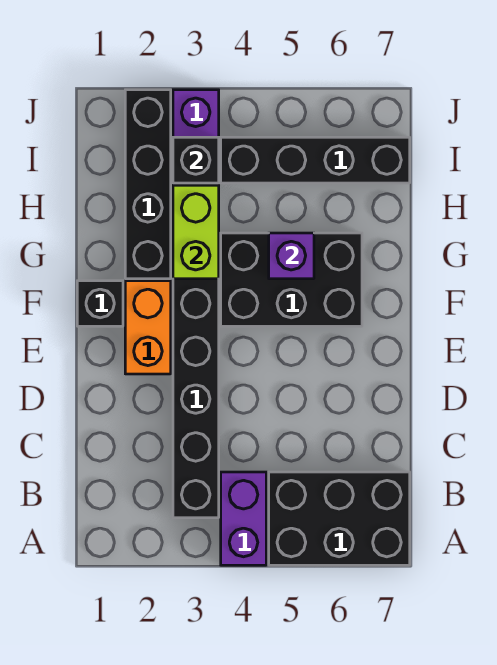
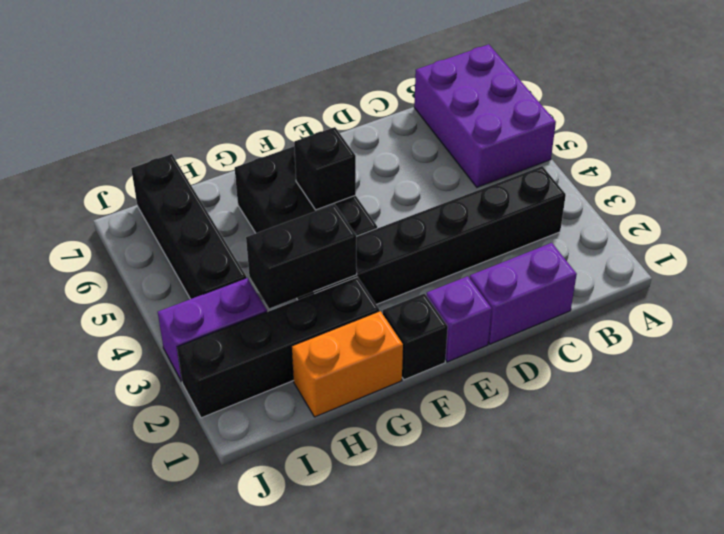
purple 1x2 brick [221,472,266,565] -> purple 1x2 brick moved to [470,243,577,344]
black 2x3 brick [269,472,410,565] -> purple 2x3 brick [414,44,556,187]
orange 1x2 brick [125,281,171,374] -> orange 1x2 brick moved to [292,311,403,417]
lime 1x2 brick [173,185,219,279] -> black 1x2 brick [246,204,357,309]
purple 1x1 brick [269,233,314,279] -> purple 1x1 brick moved to [427,276,491,362]
black 1x1 brick [173,137,219,183] -> black 1x1 brick moved to [294,127,356,210]

